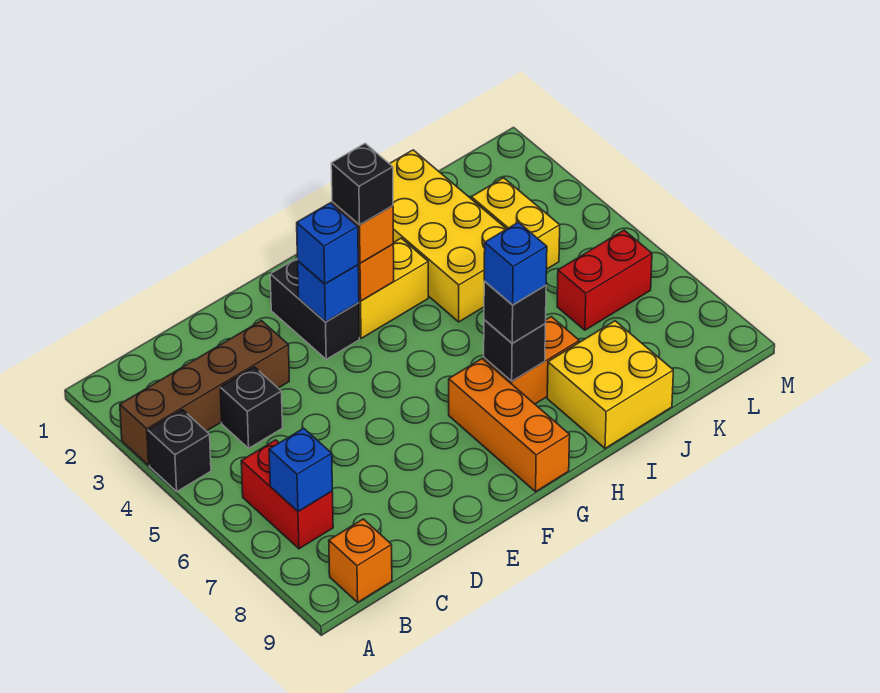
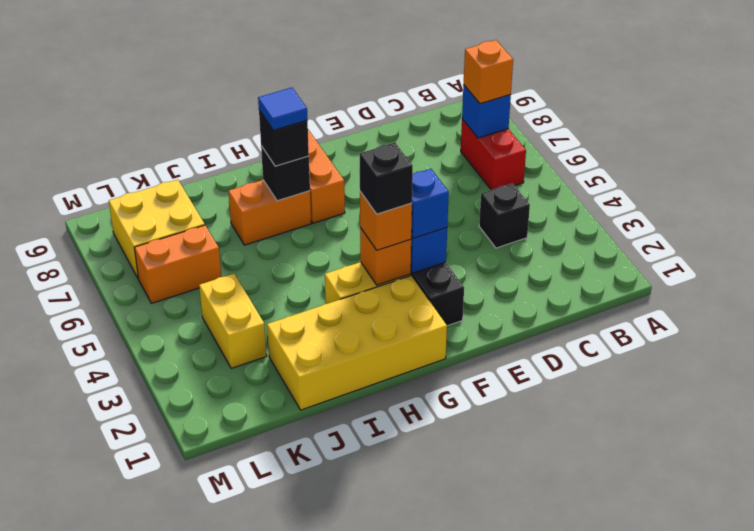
brown 1x4 brick [120,321,289,466] -> none
black 1x1 brick [148,410,211,491] -> none
orange 1x1 brick [329,519,392,602] -> orange 1x1 brick moved to [464,40,513,104]
blue 1x1 brick [484,222,547,305] -> blue 1x1 tile [258,88,308,130]
yellow 2x4 brick [390,150,506,322] -> yellow 2x4 brick turned to [267,276,447,410]
yellow 2x2 brick [547,321,673,448] -> yellow 2x2 brick moved to [109,180,205,279]
red 1x2 brick [557,230,652,330] -> orange 1x2 brick [134,225,221,303]

